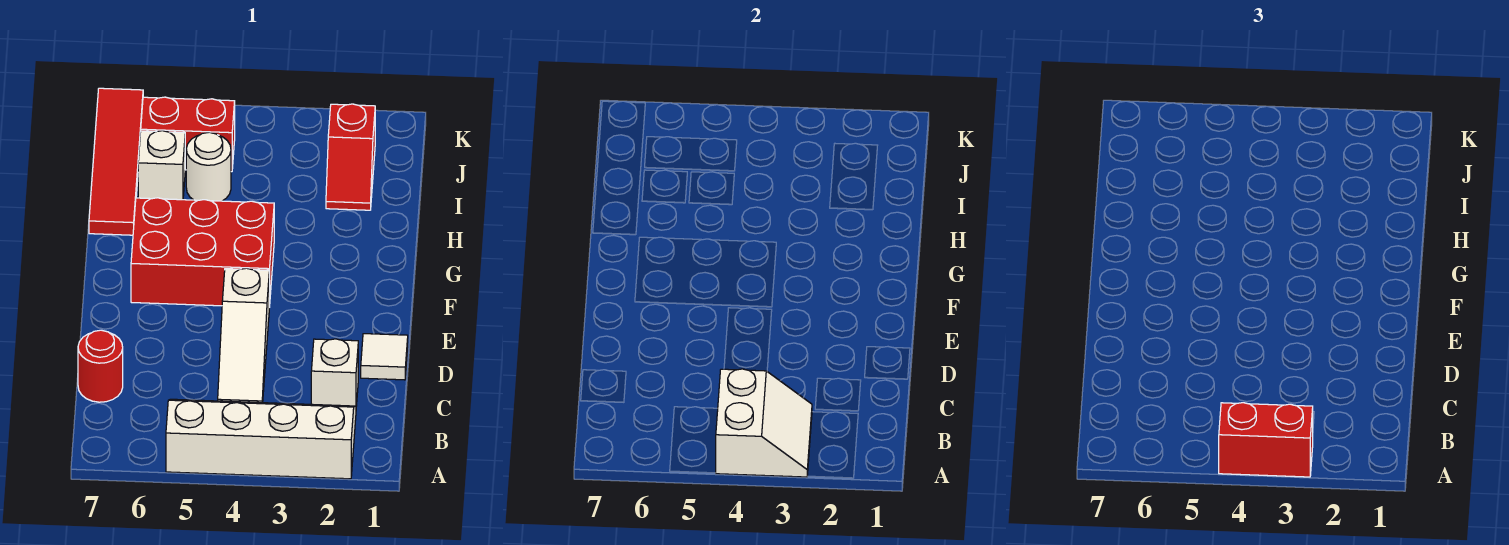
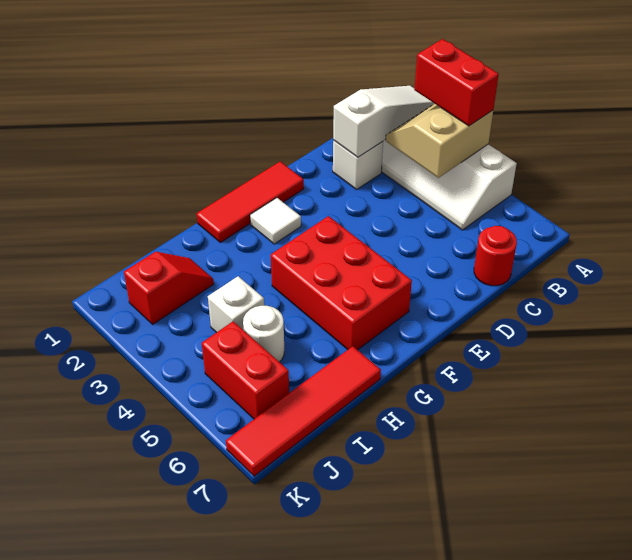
white 2x2 slope [716,369,812,477] -> tan 2x2 slope [386,104,493,178]
white 1x3 slope [218,268,269,403] -> white 1x3 slope moved to [333,86,435,157]
white 1x1 tile [361,334,408,380] -> white 1x1 tile moved to [250,198,301,244]
none -> red 1x3 tile [197,161,304,242]
white 1x1 brick [138,131,185,200] -> white 1x1 brick moved to [208,276,264,333]

